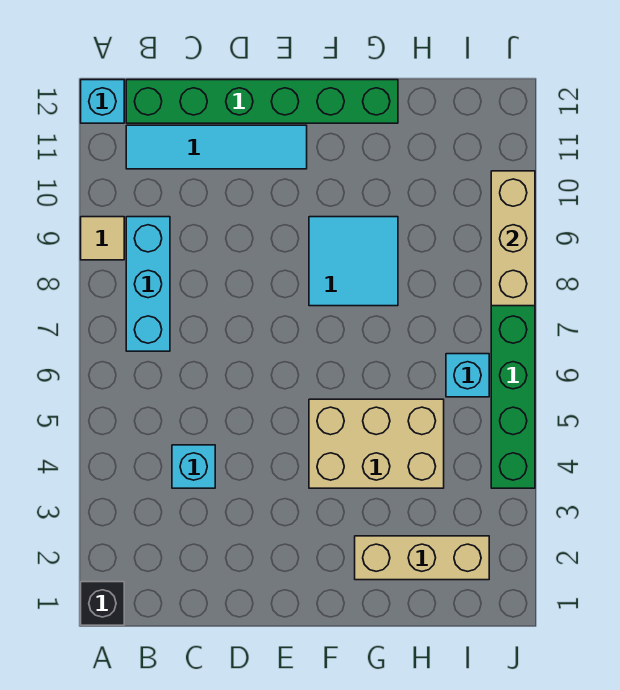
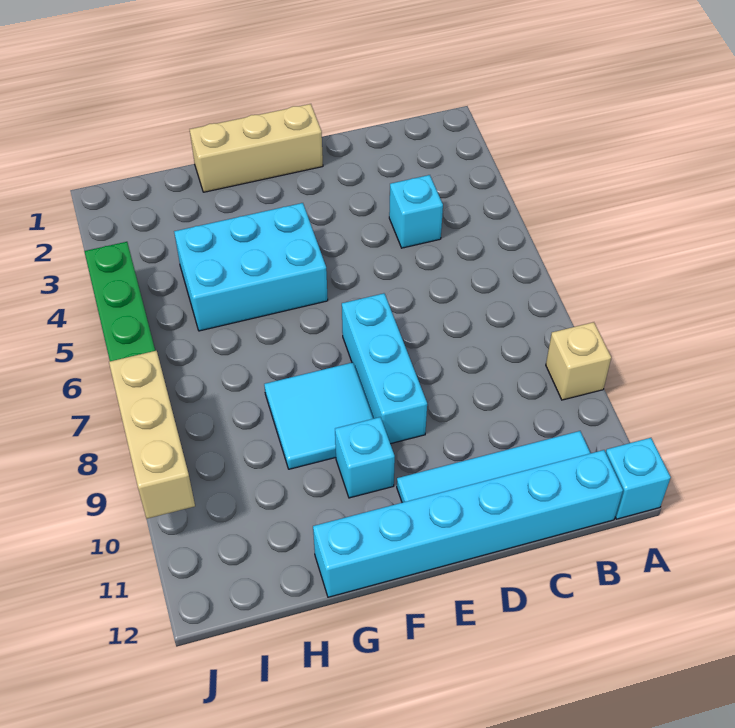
black 1x1 brick [81,582,124,625] -> none
tan 1x1 tile [81,217,124,260] -> tan 1x1 brick [546,322,611,400]
cyan 1x3 brick [126,217,170,351] -> cyan 1x3 brick moved to [342,293,427,444]
green 1x6 brick [126,80,398,123] -> cyan 1x6 brick [313,450,623,597]
tan 2x3 brick [309,399,444,488] -> cyan 2x3 brick [174,203,328,331]
tan 1x3 brick [355,536,489,580] -> tan 1x3 brick moved to [190,104,323,192]
cyan 1x1 brick [446,354,489,397] -> cyan 1x1 brick moved to [335,417,395,498]

